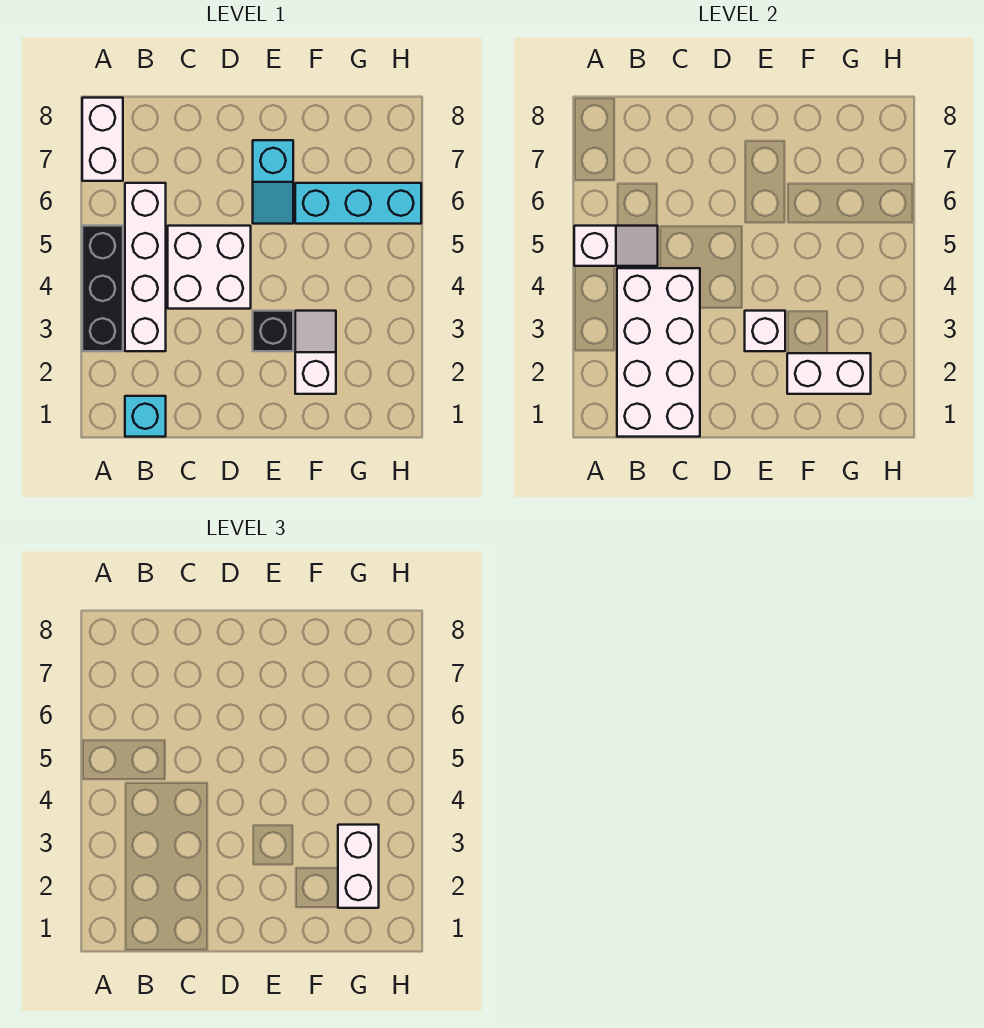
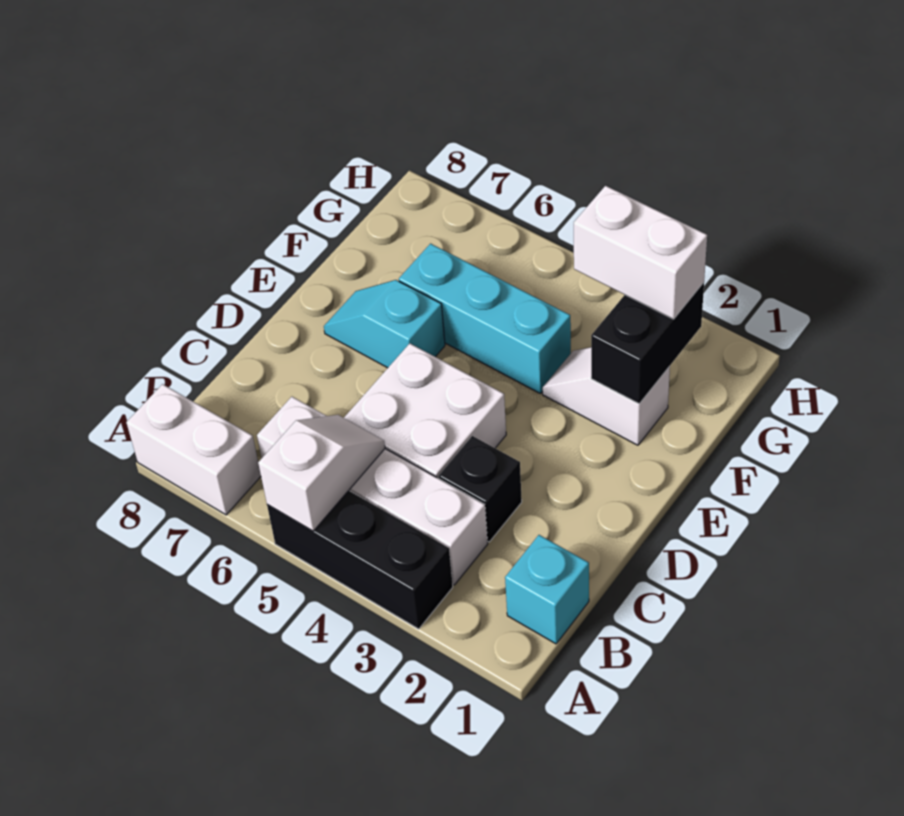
white 2x4 brick [617,268,700,437] -> none
black 1x1 brick [253,311,293,351] -> black 1x1 brick moved to [439,436,522,542]
white 1x1 brick [745,311,785,351] -> none
cyan 1x2 slope [253,140,293,224] -> cyan 1x2 slope turned to [324,280,445,368]
white 1x2 brick [787,353,871,394] -> black 1x2 brick [591,282,704,404]
cyan 1x3 brick [295,183,421,224] -> cyan 1x3 brick turned to [399,244,571,393]

